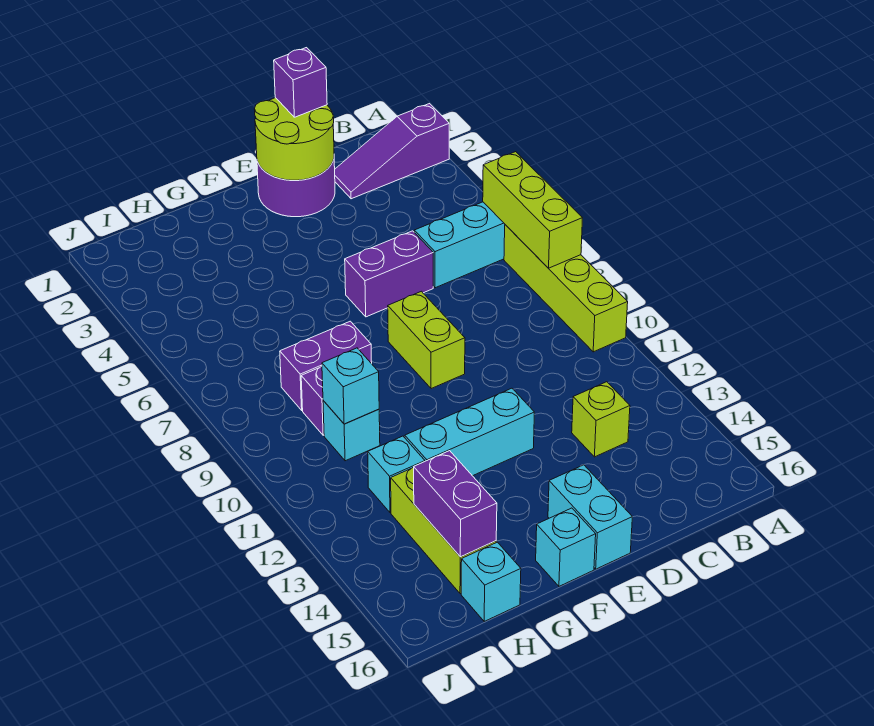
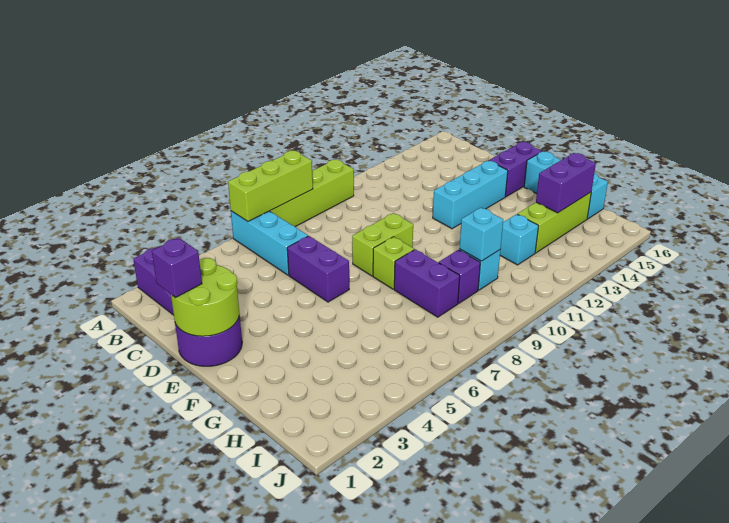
lime 1x1 brick [572,382,630,457] -> lime 1x1 brick moved to [373,237,414,289]
cyan 1x3 brick [405,388,534,476] -> cyan 1x3 brick turned to [433,161,508,229]
cyan 1x2 brick [548,465,632,569] -> purple 1x2 brick [489,142,542,197]

